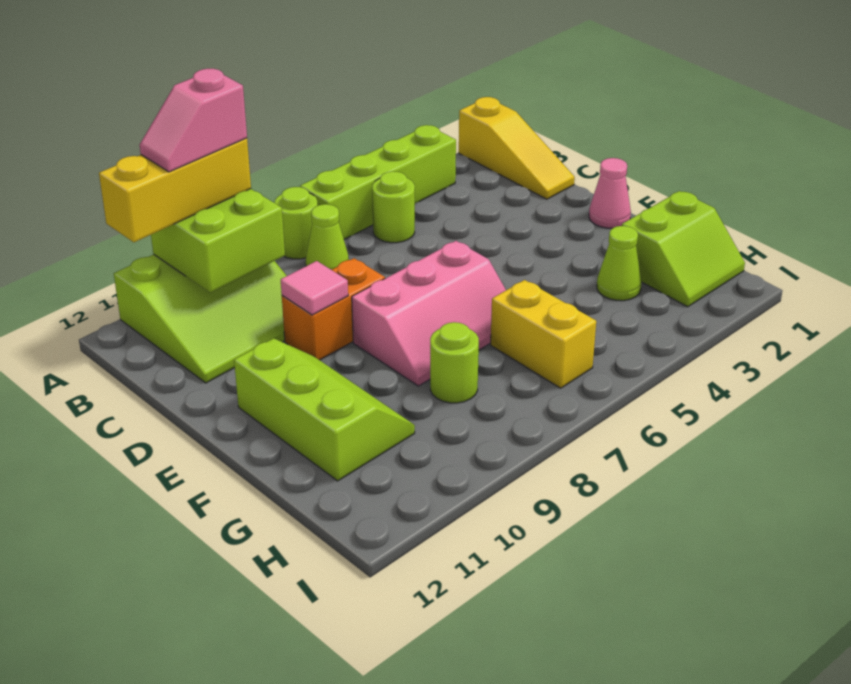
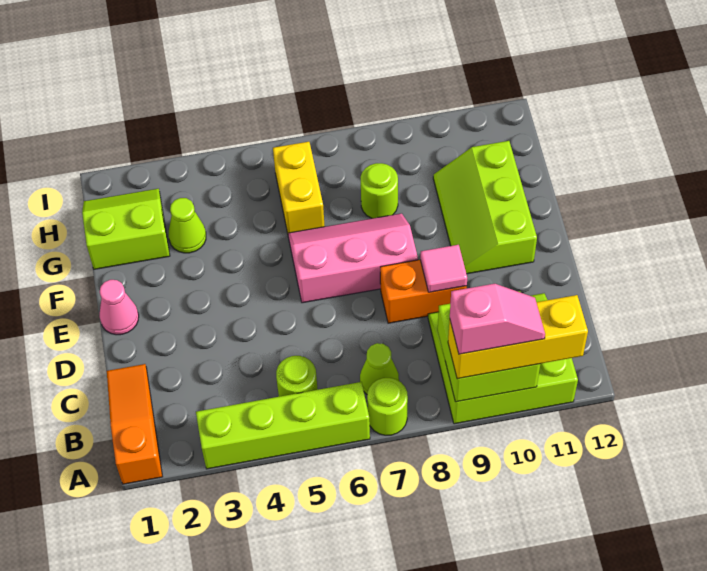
yellow 1x3 slope [459,97,575,199] -> orange 1x3 slope [107,364,162,484]

